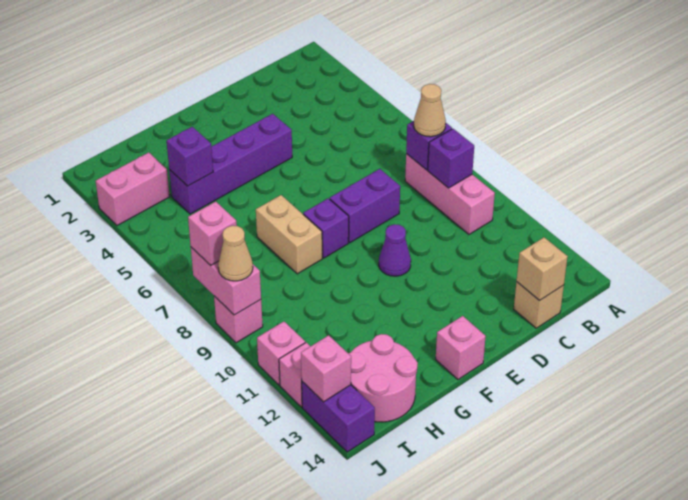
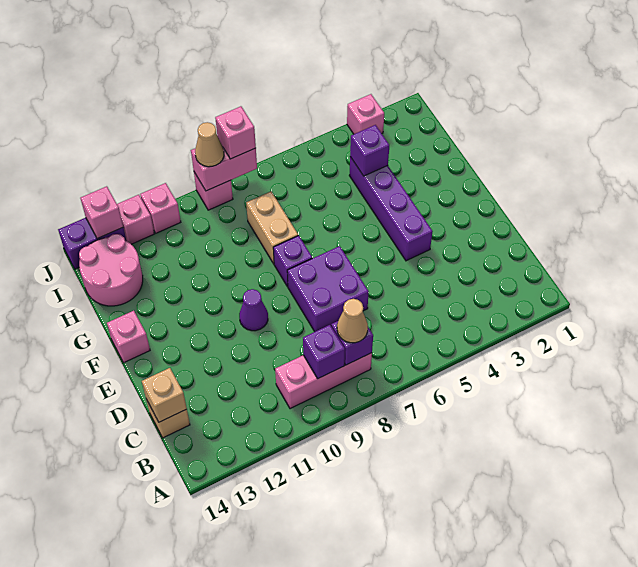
purple 1x2 brick [330,169,400,243] -> purple 2x2 brick [287,246,369,332]
tan 1x2 brick [256,195,322,274] -> tan 1x2 brick turned to [246,191,298,264]
pink 1x2 brick [96,152,170,225] -> pink 1x1 brick [347,94,384,134]

